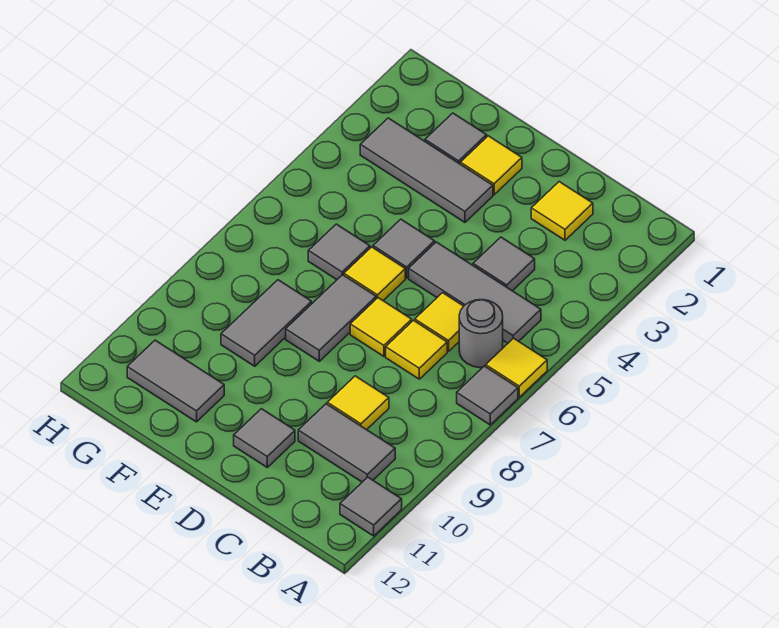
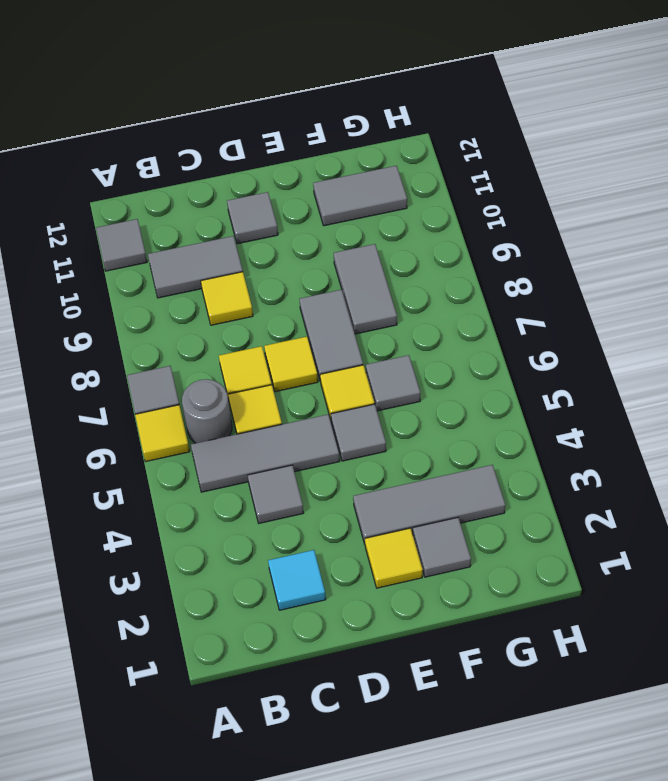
yellow 1x1 tile [531,182,593,240] -> cyan 1x1 tile [268,550,326,610]

